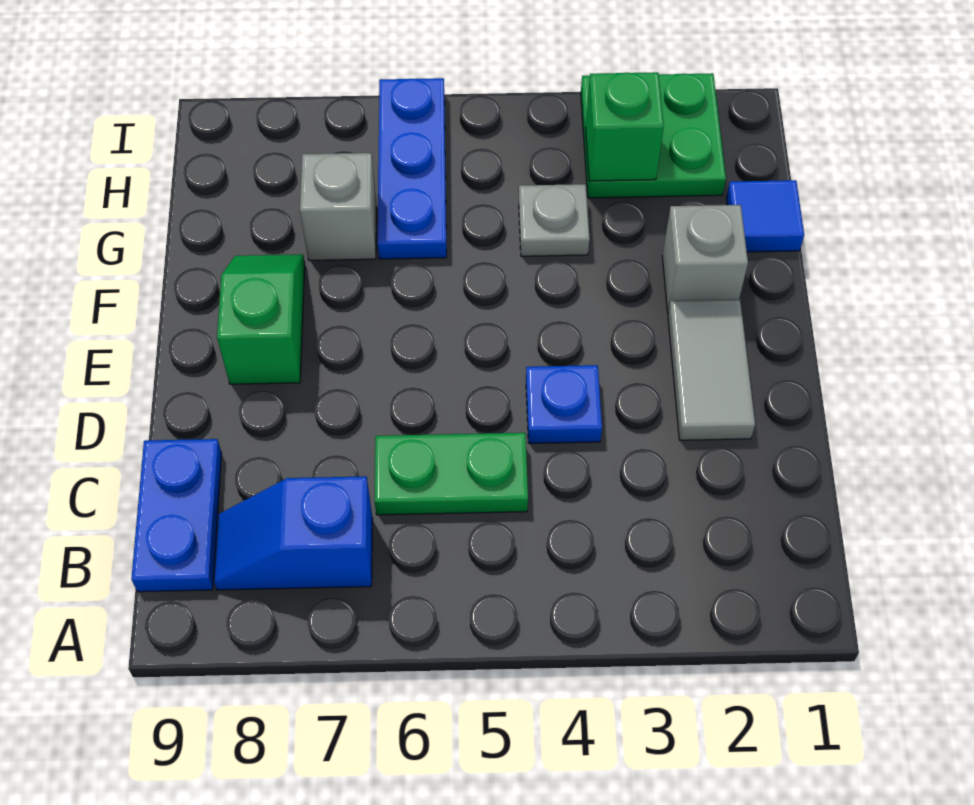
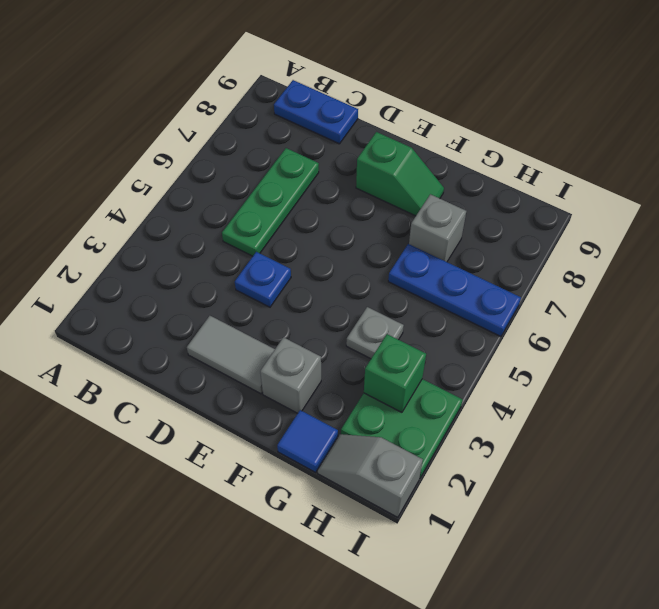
blue 1x2 slope [214,476,373,590] -> none
green 1x2 plate [375,433,528,515] -> green 1x3 plate [222,148,319,256]
none -> grey 1x2 slope [318,434,423,517]

